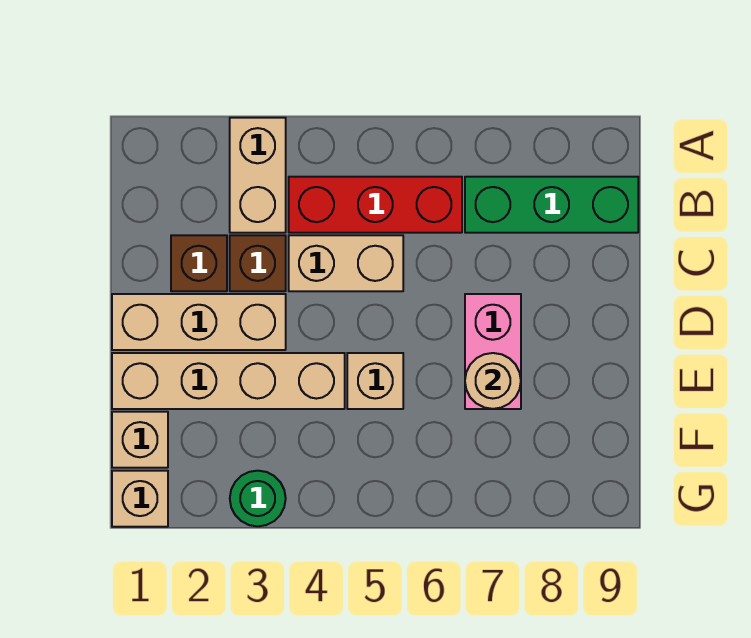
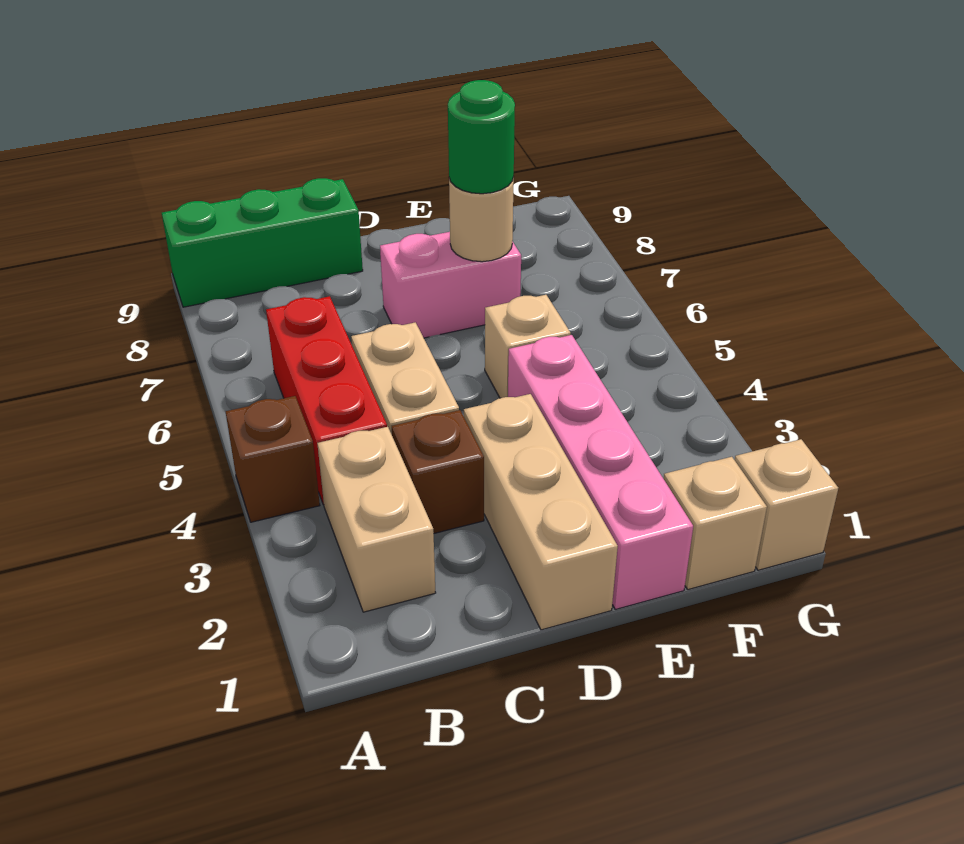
tan 1x2 brick [230,118,286,233] -> tan 1x2 brick turned to [317,427,436,612]
green 1x3 brick [465,177,638,233] -> green 1x3 brick turned to [162,178,363,307]
brown 1x1 brick [171,235,227,291] -> brown 1x1 brick moved to [226,396,320,522]
tan 1x4 brick [112,353,345,409] -> pink 1x4 brick [508,335,693,609]
green 1x1 round brick [230,471,286,526] -> green 1x1 round brick moved to [448,80,515,194]

